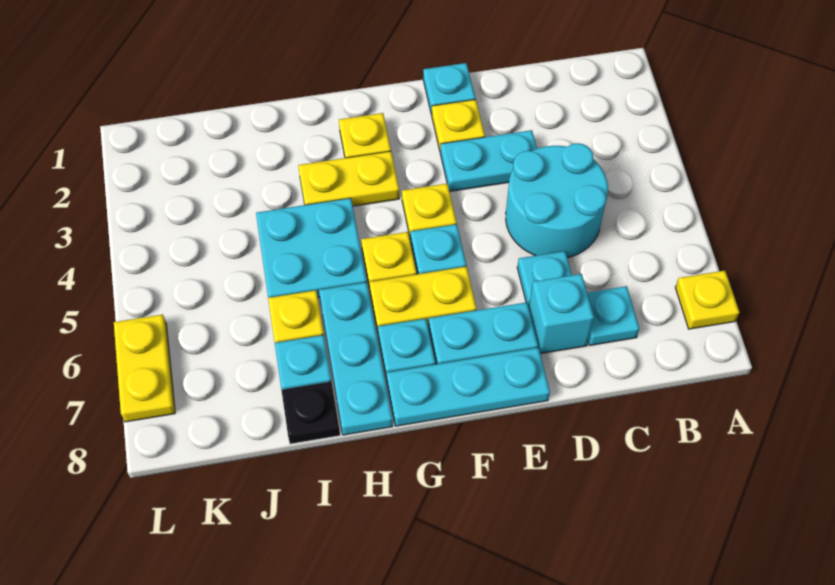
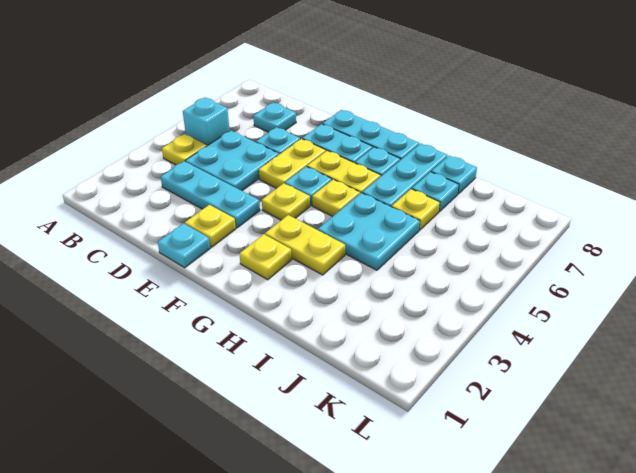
yellow 1x1 plate [675,271,739,329] -> yellow 1x1 plate moved to [162,134,207,165]
cyan 2x2 round brick [506,143,608,258] -> cyan 2x2 plate [185,131,279,191]
cyan 1x2 plate [440,130,537,191] -> cyan 1x3 plate [161,161,260,228]
cyan 1x1 brick [529,274,594,354] -> cyan 1x1 brick moved to [183,98,230,146]
black 1x1 plate [281,382,340,444] -> cyan 1x1 plate [431,156,477,194]
yellow 1x2 plate [114,314,175,422] -> yellow 1x2 plate moved to [259,139,326,188]

